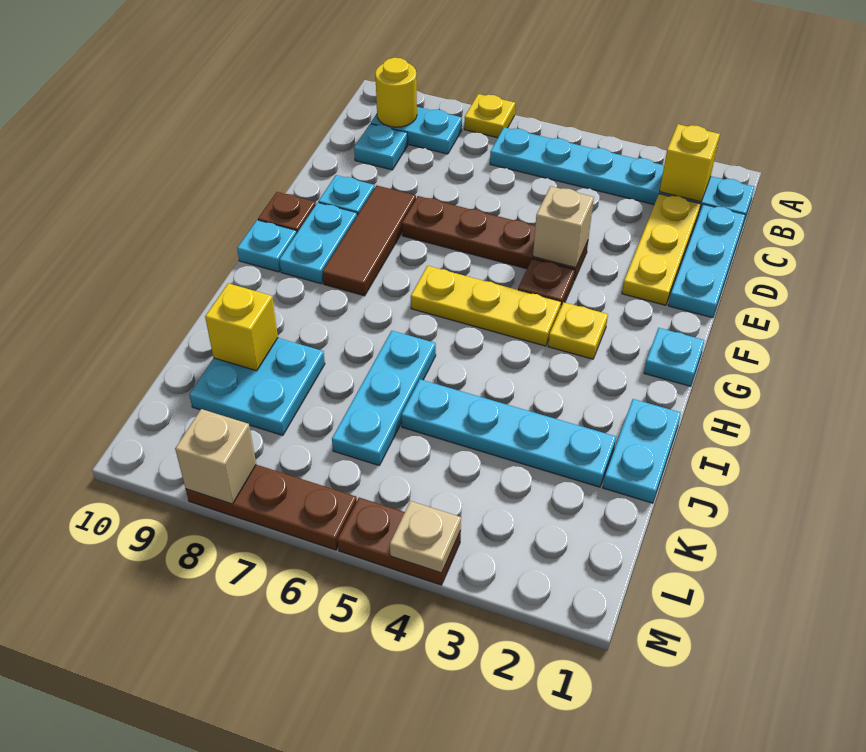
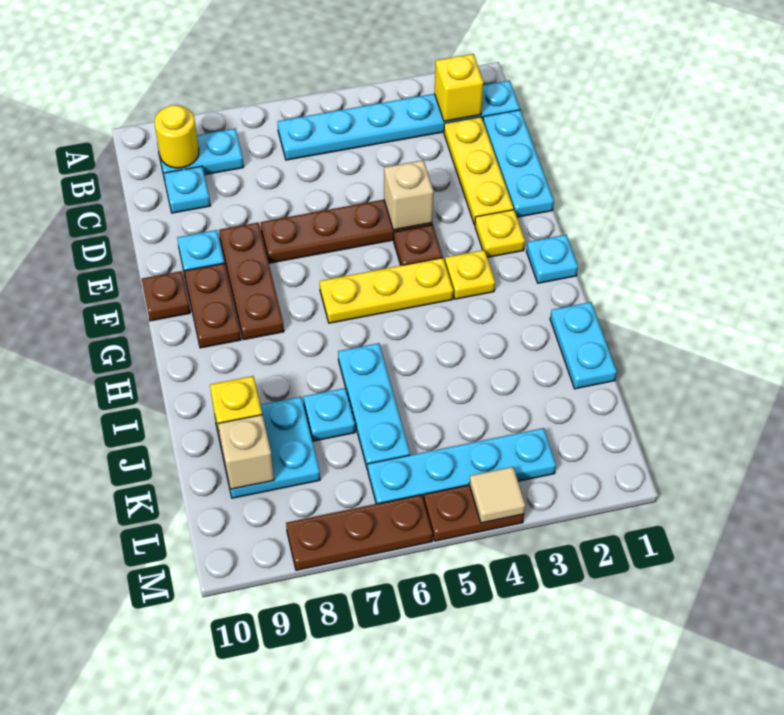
yellow 1x1 plate [464,94,515,138] -> yellow 1x1 plate moved to [475,210,525,257]
brown 1x3 tile [322,185,416,296] -> brown 1x3 plate [219,223,284,340]
cyan 1x2 plate [279,203,357,284] -> brown 1x2 plate [184,263,241,348]
cyan 1x1 plate [237,220,297,272] -> cyan 1x1 plate moved to [304,388,355,441]
cyan 1x4 plate [401,379,616,487] -> cyan 1x4 plate moved to [368,428,556,504]
tan 1x1 plate [390,501,461,573] -> tan 1x1 tile [469,467,525,523]
tan 1x1 brick [175,409,256,504] -> tan 1x1 brick moved to [218,415,274,489]

